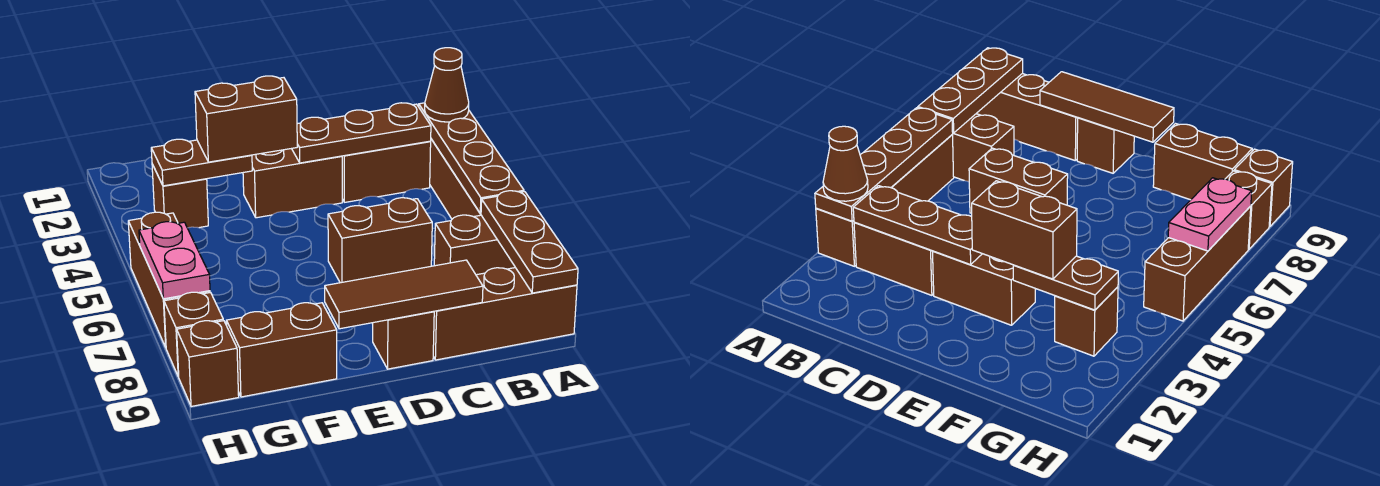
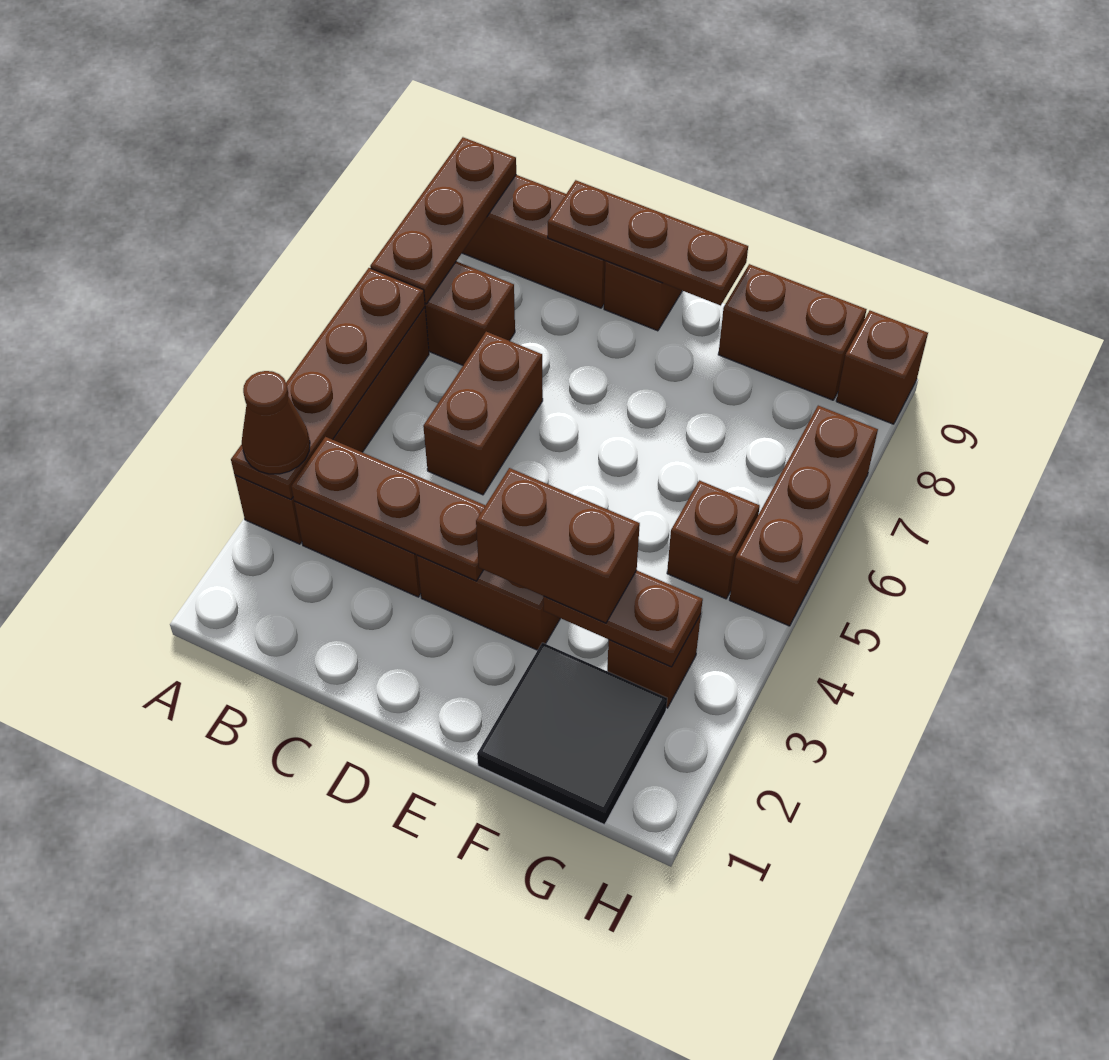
brown 1x2 brick [328,198,432,283] -> brown 1x2 brick turned to [423,332,543,495]
brown 1x3 tile [325,260,483,329] -> brown 1x3 plate [548,180,748,305]
none -> black 2x2 tile [477,643,667,825]
pink 1x2 plate [139,222,210,299] -> none
brown 1x1 brick [164,292,223,376] -> brown 1x1 brick moved to [667,480,760,599]

